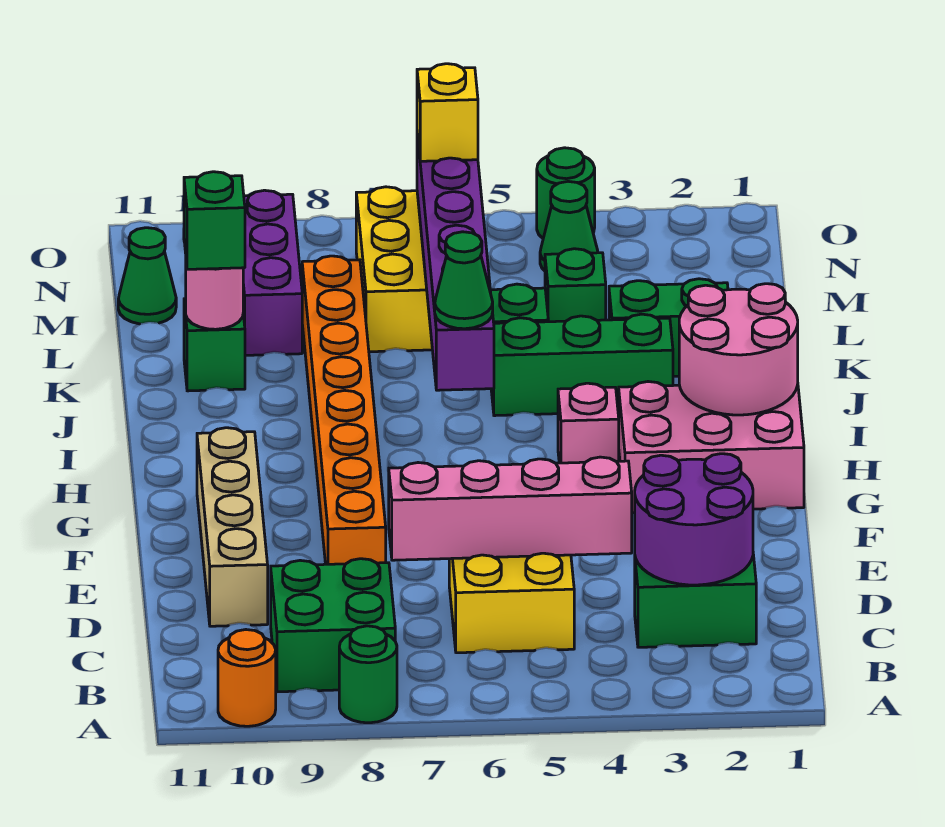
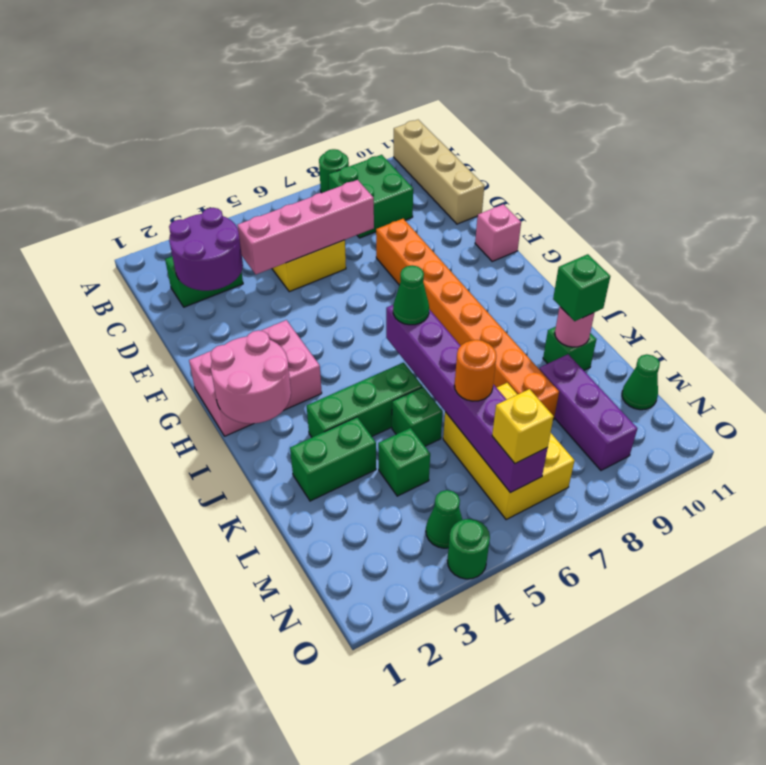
orange 1x1 round brick [218,630,276,726] -> orange 1x1 round brick moved to [455,340,496,401]
tan 1x4 brick [197,428,268,626] -> tan 1x4 brick moved to [394,120,484,224]
pink 1x1 brick [558,383,619,463] -> pink 1x1 brick moved to [475,204,521,261]

